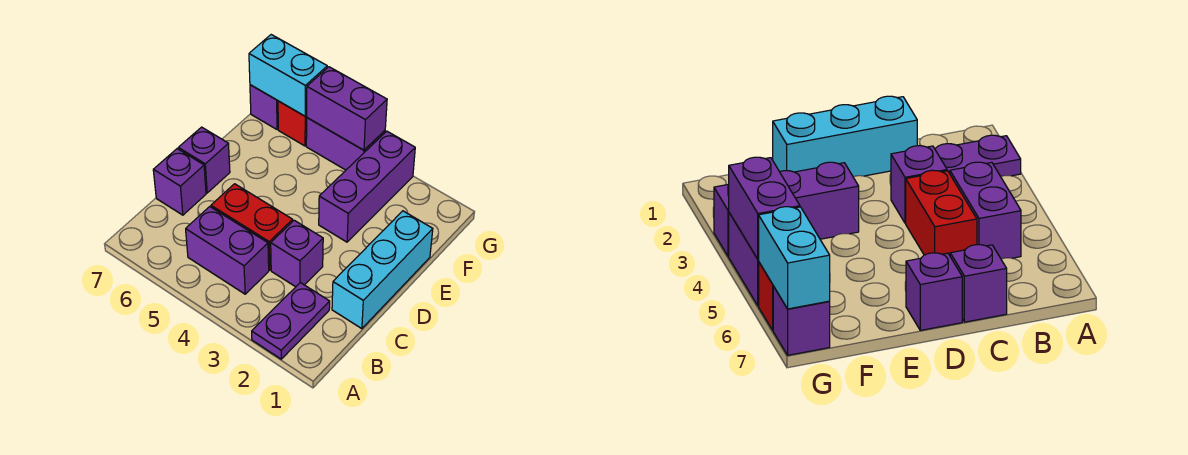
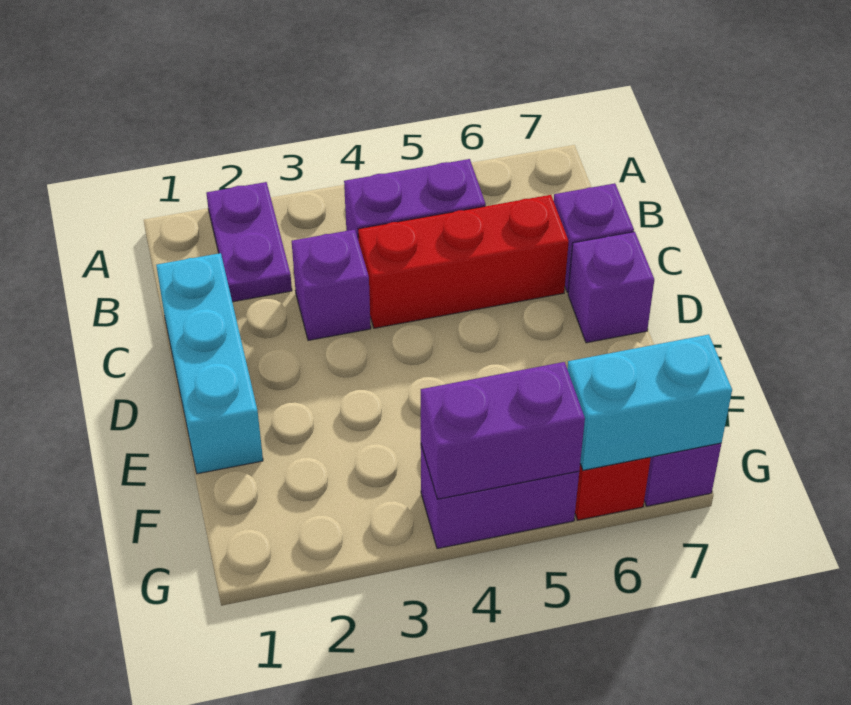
red 1x2 brick [211,184,293,270] -> red 1x3 brick [358,195,569,328]
purple 1x3 brick [319,131,415,242] -> none

